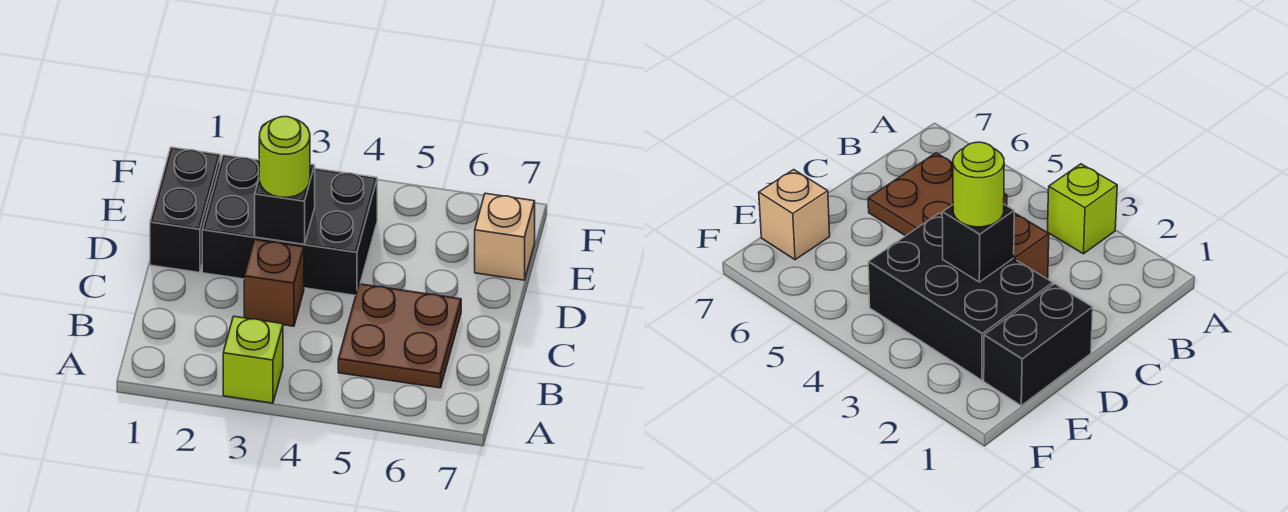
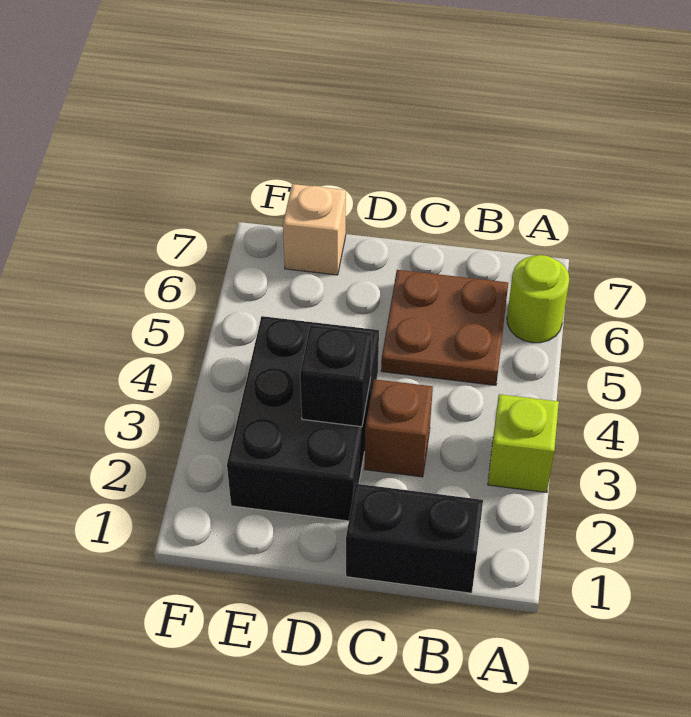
black 1x2 brick [150,147,220,273] -> black 1x2 brick moved to [346,484,483,593]
lime 1x1 round brick [259,117,310,198] -> lime 1x1 round brick moved to [507,255,569,343]

